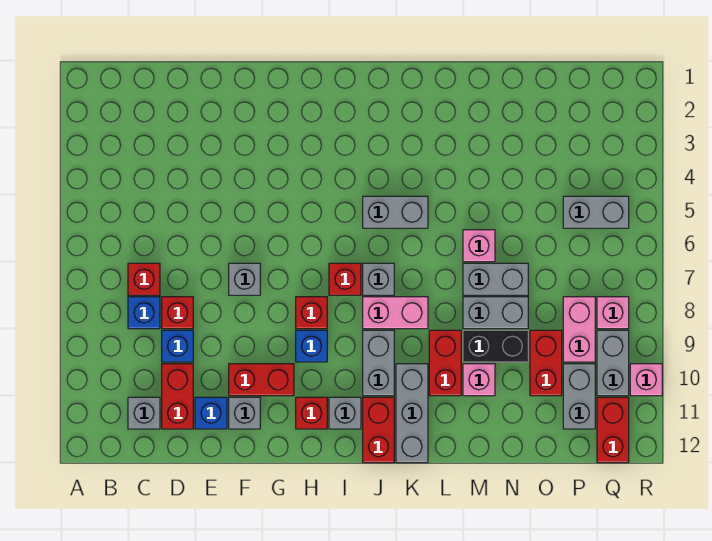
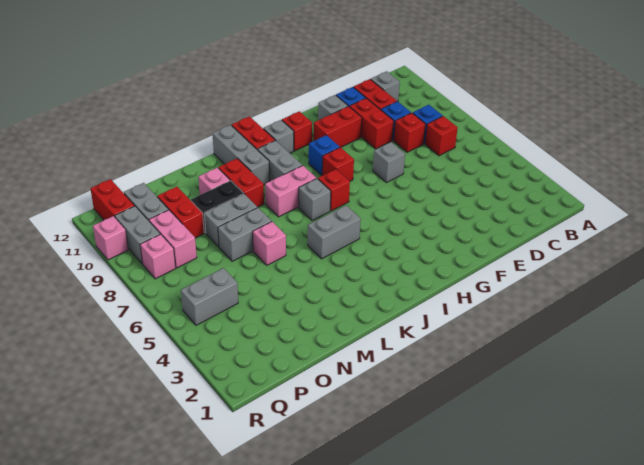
none -> red 1x2 brick [350,98,394,149]

